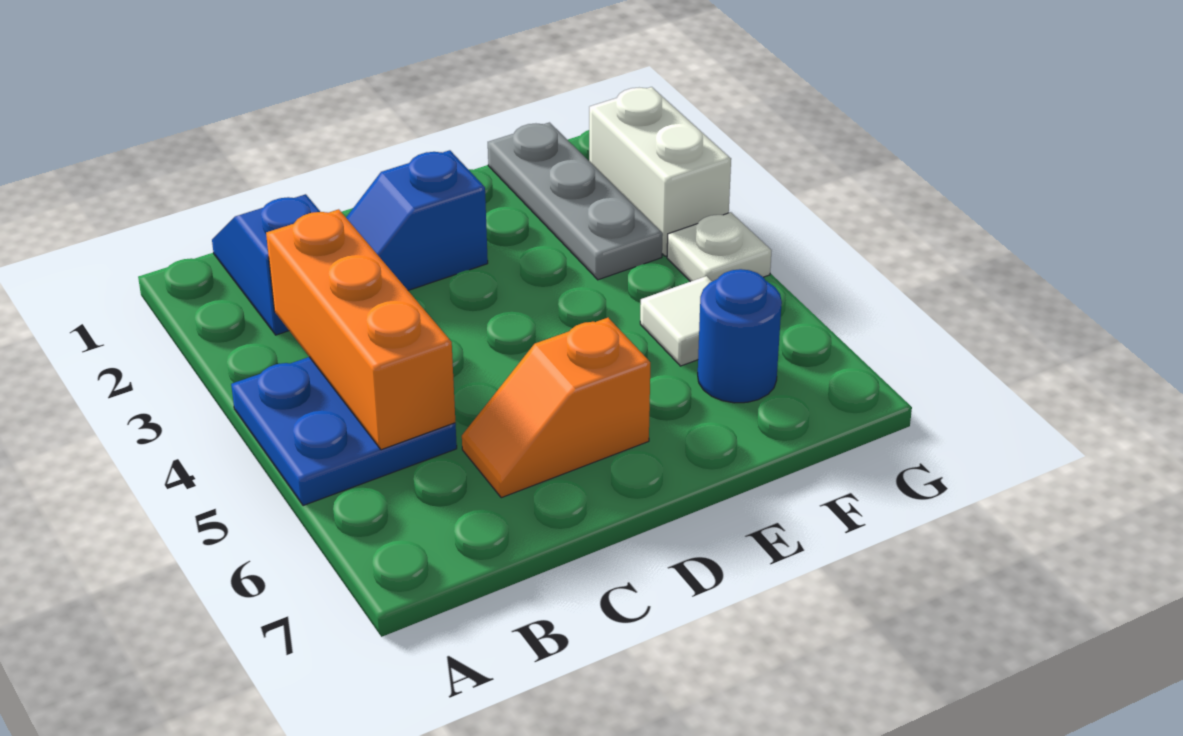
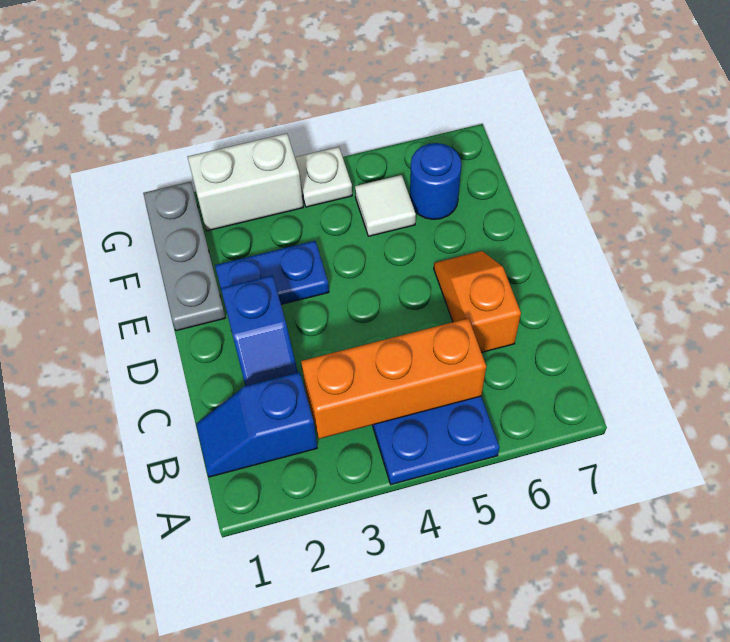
orange 1x2 slope [462,318,650,498] -> orange 1x2 slope turned to [434,251,521,353]
none -> blue 1x2 plate [215,241,329,304]
grey 1x3 plate [488,123,663,280] -> grey 1x3 plate turned to [143,182,225,331]

